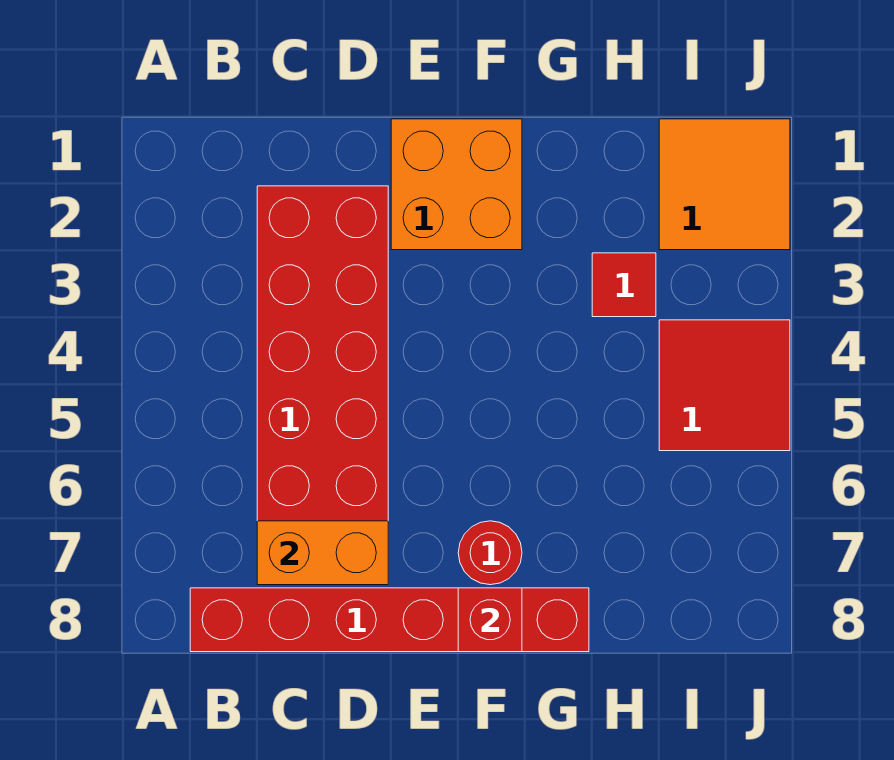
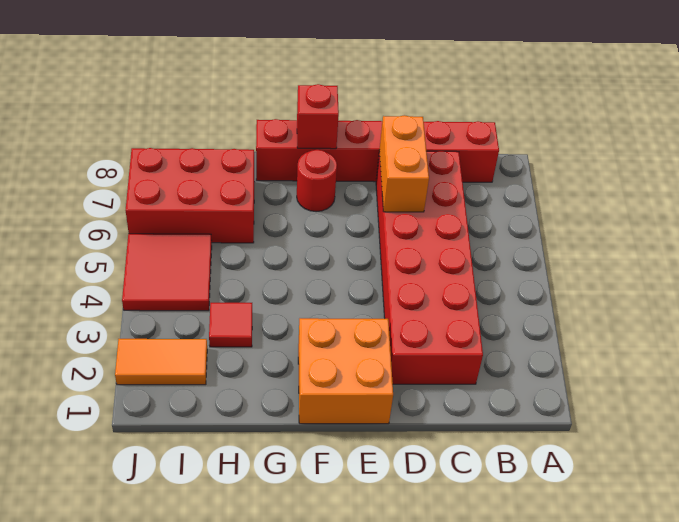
orange 1x2 brick [257,521,388,585] -> orange 1x2 brick turned to [379,115,429,212]
none -> red 2x3 brick [126,148,254,243]
orange 2x2 tile [659,119,790,250] -> orange 1x2 tile [115,339,207,385]

